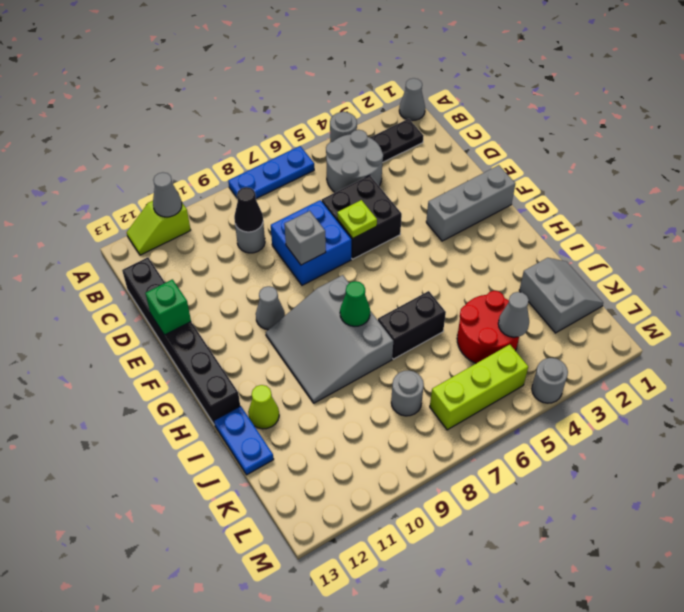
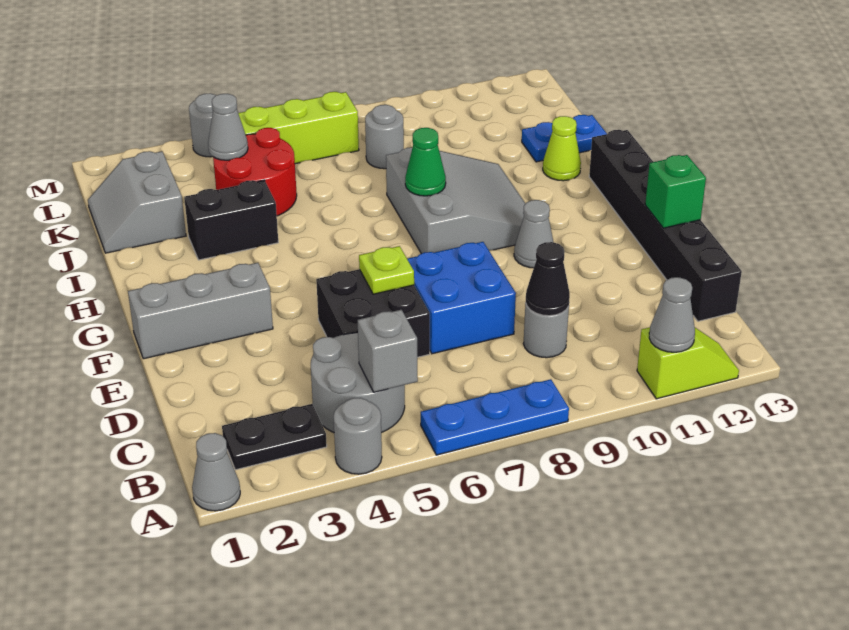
grey 1x1 brick [285,211,326,265] -> grey 1x1 brick moved to [358,310,418,392]
black 1x2 brick [378,291,446,359] -> black 1x2 brick moved to [184,180,278,260]
blue 1x2 plate [214,406,274,475] -> blue 1x2 plate turned to [522,115,607,162]

